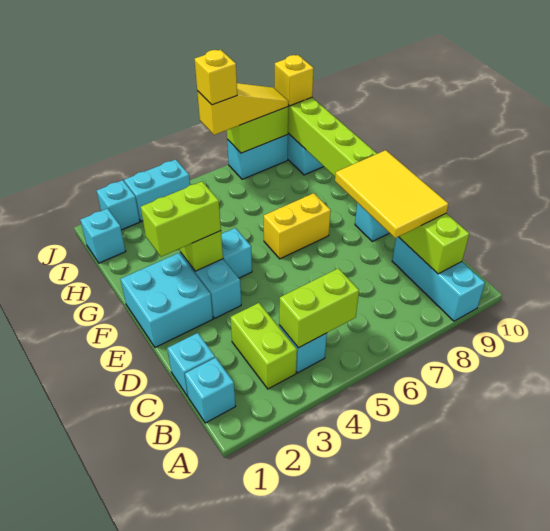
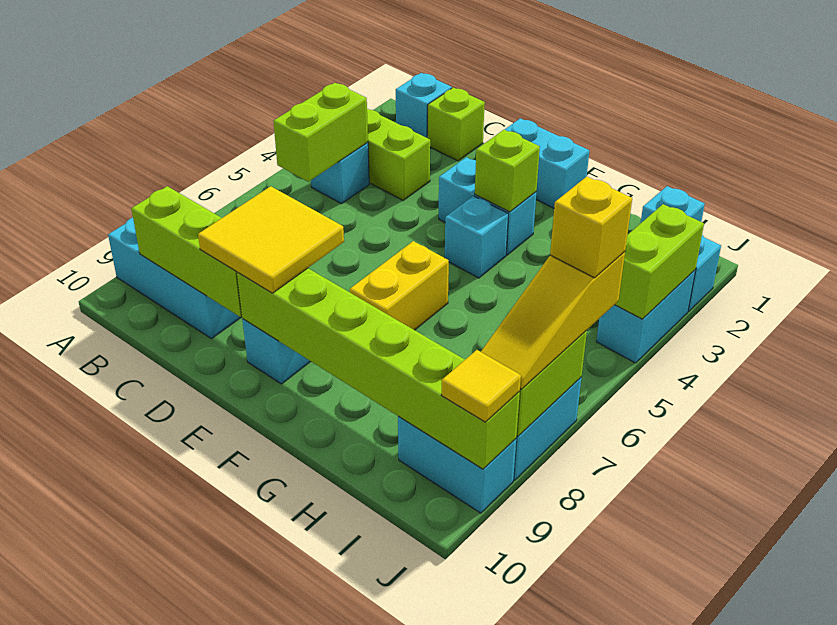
cyan 1x1 brick [167,333,215,396] -> lime 1x1 brick [428,88,485,161]
yellow 2x3 tile [335,150,448,238] -> yellow 2x2 tile [198,186,344,293]
cyan 2x2 brick [121,253,213,347] -> cyan 1x2 brick [505,118,589,208]
lime 1x2 brick [141,182,221,257] -> lime 1x2 brick moved to [615,204,704,319]
yellow 1x1 brick [275,55,314,106] -> yellow 1x1 tile [441,350,521,422]

